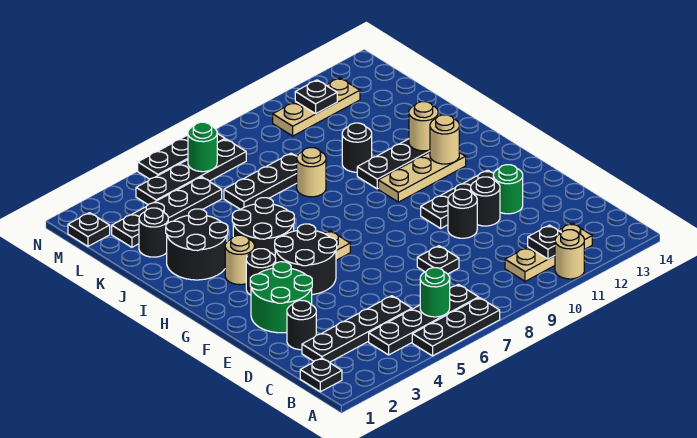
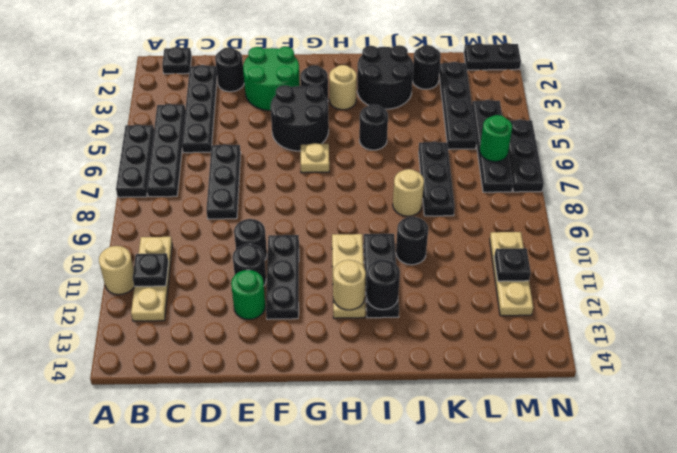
green 1x1 round brick [420,268,450,317] -> none
black 1x1 plate [417,246,459,274] -> black 1x3 plate [207,144,241,219]
black 2x2 round brick [232,198,294,256] -> black 1x1 round brick [359,104,388,150]
tan 1x1 round brick [409,102,438,151] -> black 1x1 round brick [367,260,400,310]
black 1x1 plate [68,213,110,246] -> black 1x2 plate [464,43,521,70]

